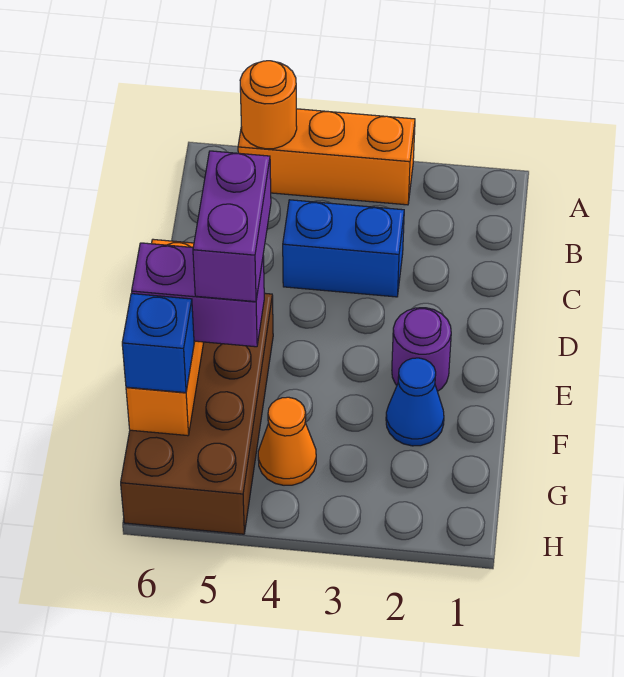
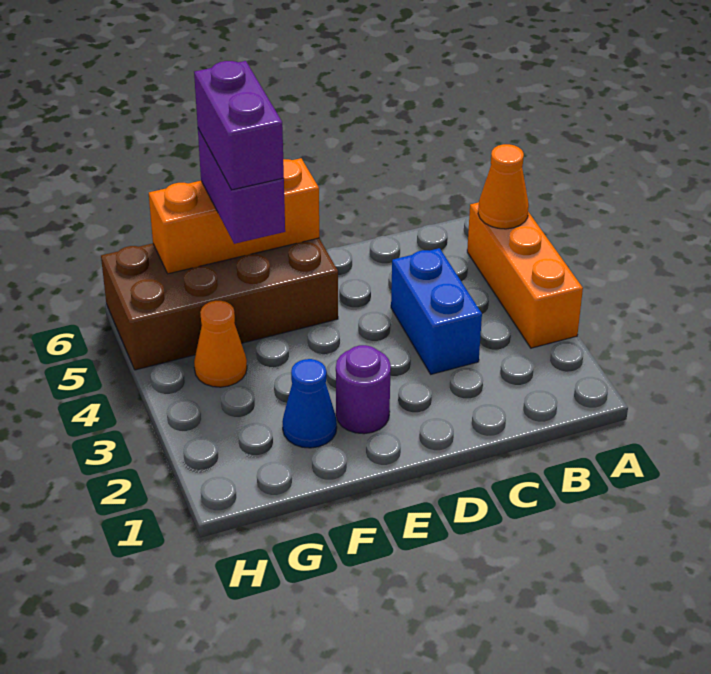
orange 1x1 round brick [240,61,297,149] -> orange 1x1 cone [478,144,529,229]
purple 1x2 brick [193,151,271,302] -> purple 1x2 brick turned to [194,61,284,190]
blue 1x1 brick [122,294,194,393] -> none

